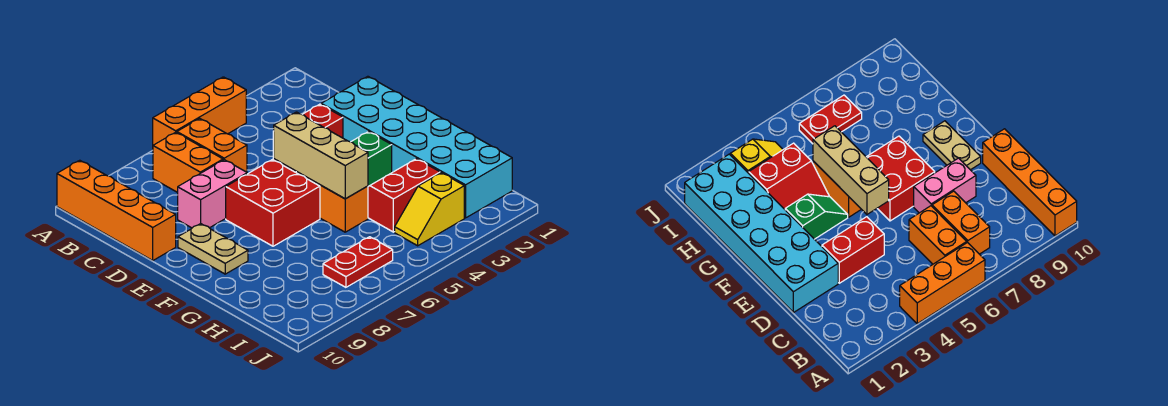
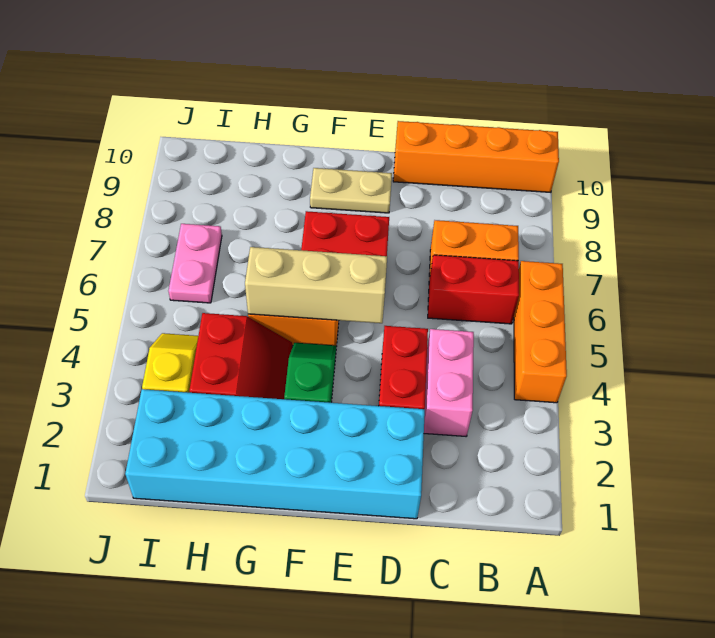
orange 1x2 brick [177,118,247,172] -> red 1x2 brick [428,255,519,324]
pink 1x2 brick [178,160,247,228] -> pink 1x2 brick moved to [424,329,474,436]
red 1x2 plate [323,237,393,287] -> pink 1x2 plate [168,224,222,303]

